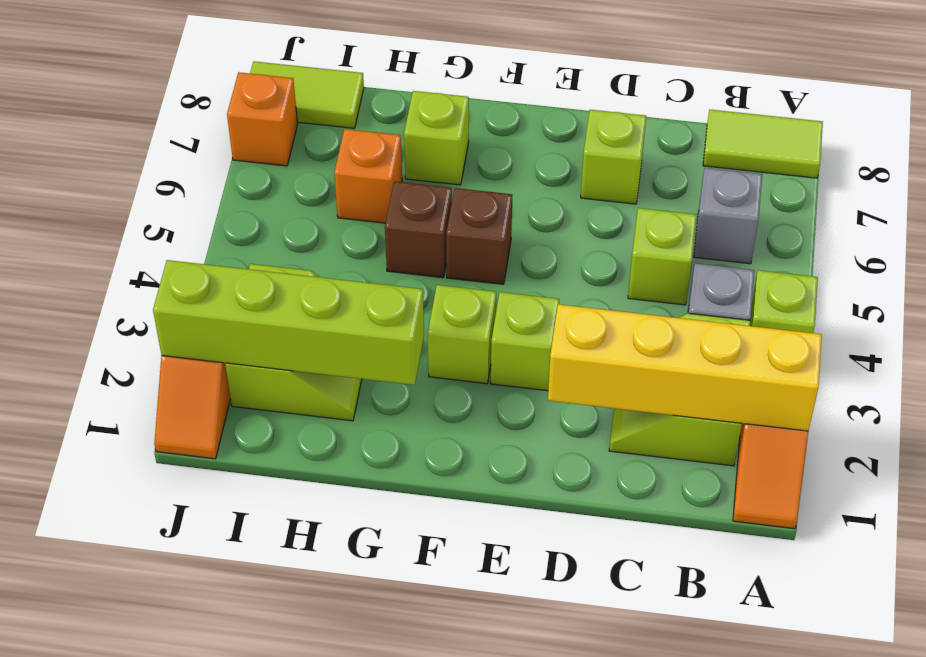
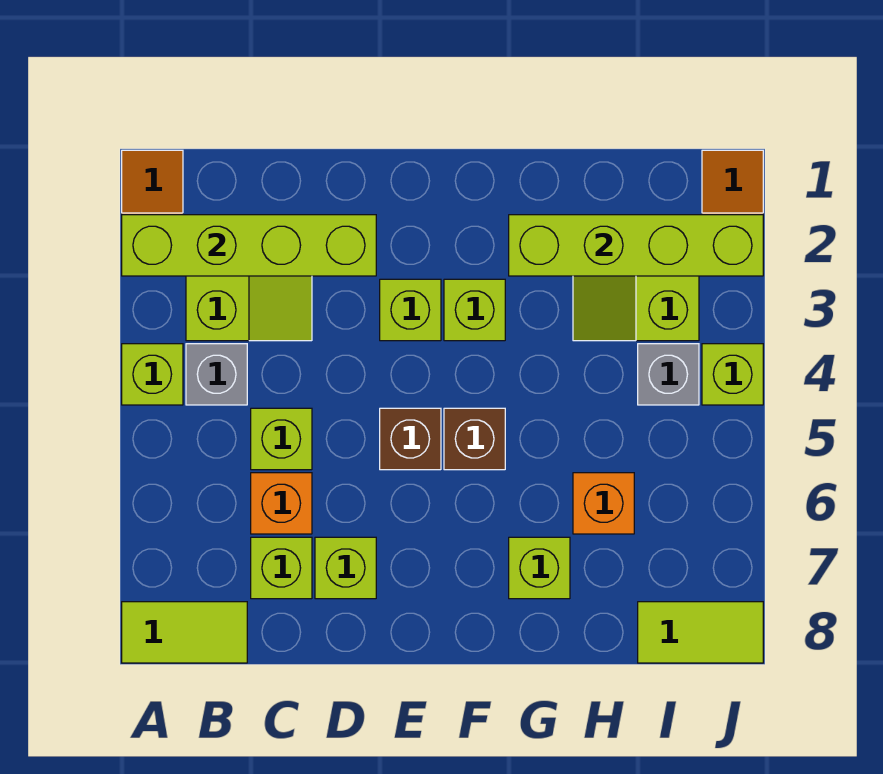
yellow 1x4 brick [548,304,822,431] -> lime 1x4 brick [122,215,376,276]
grey 1x1 brick [694,168,762,264] -> grey 1x1 brick moved to [638,344,699,405]
none -> lime 1x1 brick [251,537,312,599]
brown 1x1 brick [385,181,452,278] -> brown 1x1 brick moved to [380,408,441,470]
none -> lime 1x1 brick [702,344,763,405]
orange 1x1 brick [227,72,298,166] -> orange 1x1 brick moved to [251,473,312,534]

